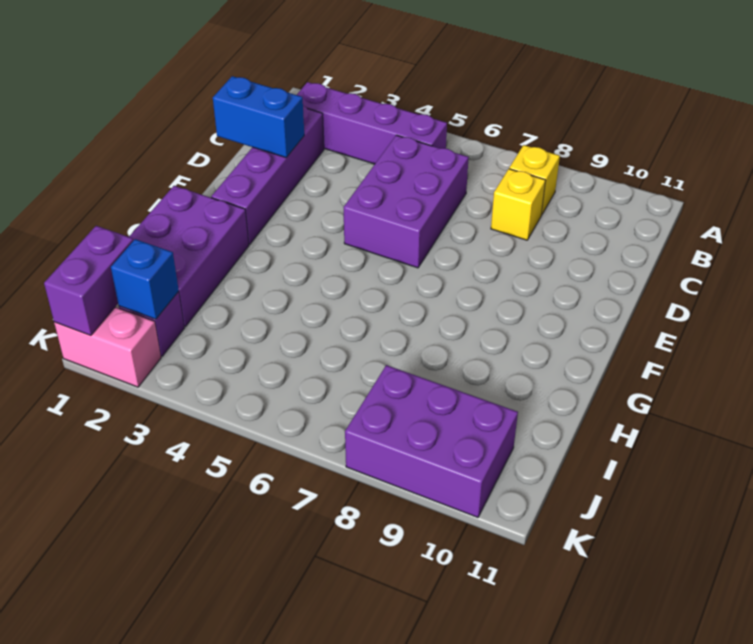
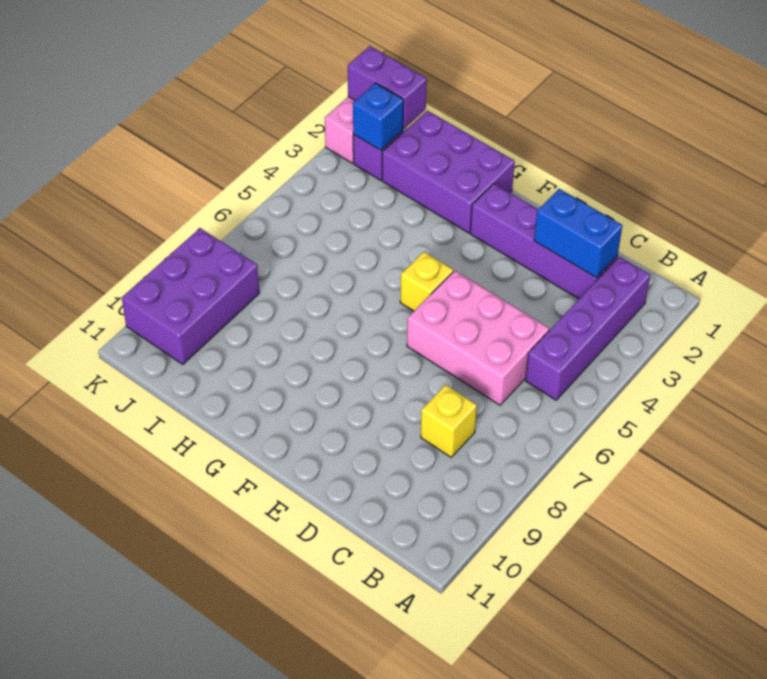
yellow 1x1 brick [509,145,560,215] -> yellow 1x1 brick moved to [400,252,453,311]
purple 2x3 brick [343,135,469,268] -> pink 2x3 brick [407,271,549,405]
blue 1x2 brick [213,76,304,158] -> blue 1x2 brick turned to [534,189,622,278]

